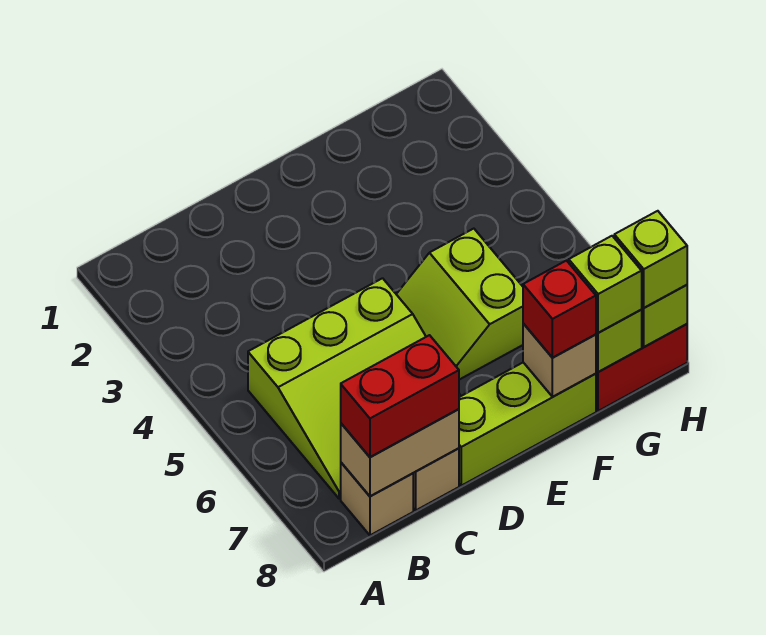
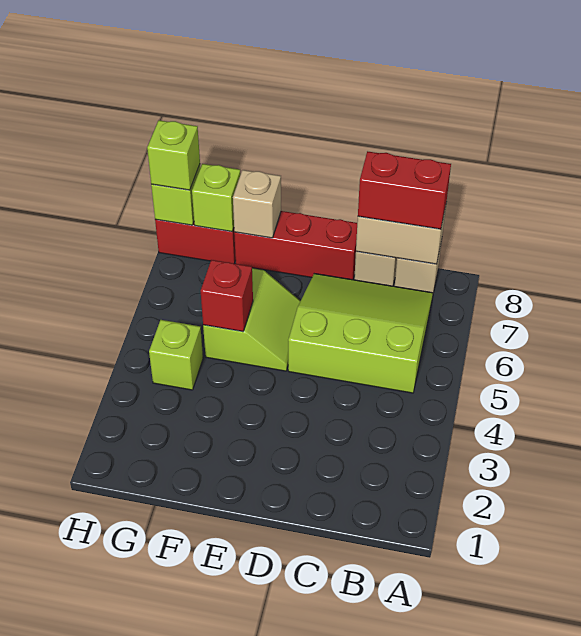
lime 1x3 brick [459,363,596,486] -> red 1x3 brick [234,211,357,280]
red 1x1 brick [523,261,596,358] -> red 1x1 brick moved to [201,260,253,332]
lime 1x1 brick [569,236,642,333] -> lime 1x1 brick moved to [149,320,203,390]

